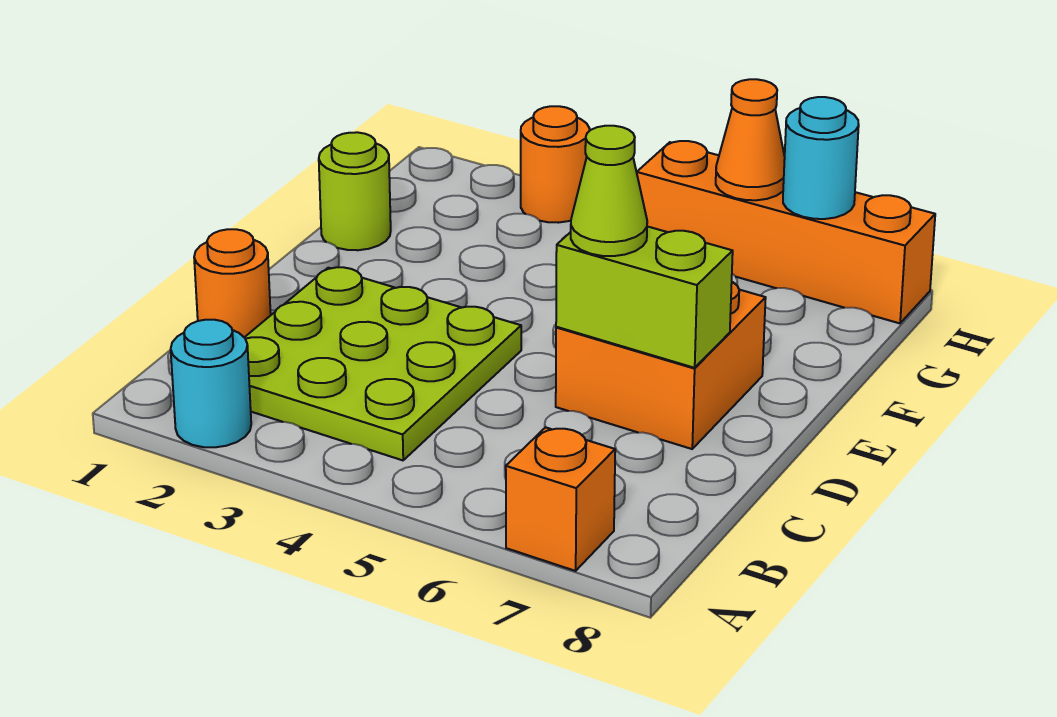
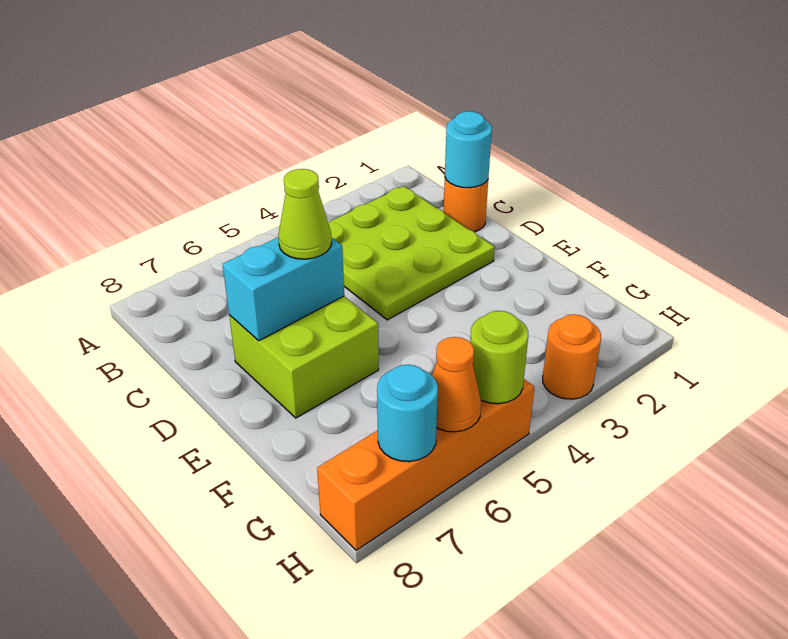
cyan 1x1 round brick [171,320,251,447] -> cyan 1x1 round brick moved to [445,111,492,188]
orange 1x1 brick [506,427,615,571] -> none
orange 2x2 brick [556,282,766,449] -> lime 2x2 brick [229,296,379,418]
lime 1x2 brick [556,226,733,368] -> cyan 1x2 brick [223,237,344,341]
lime 1x1 round brick [319,132,391,250] -> lime 1x1 round brick moved to [470,311,528,404]

